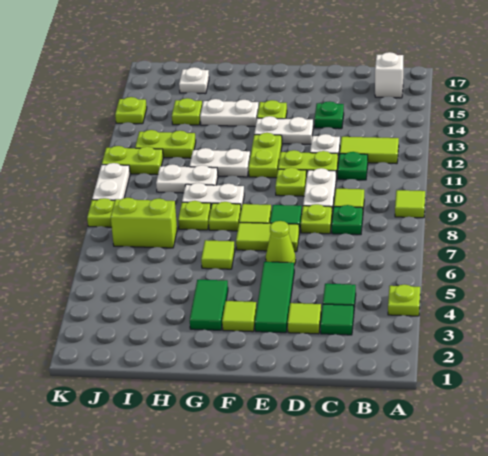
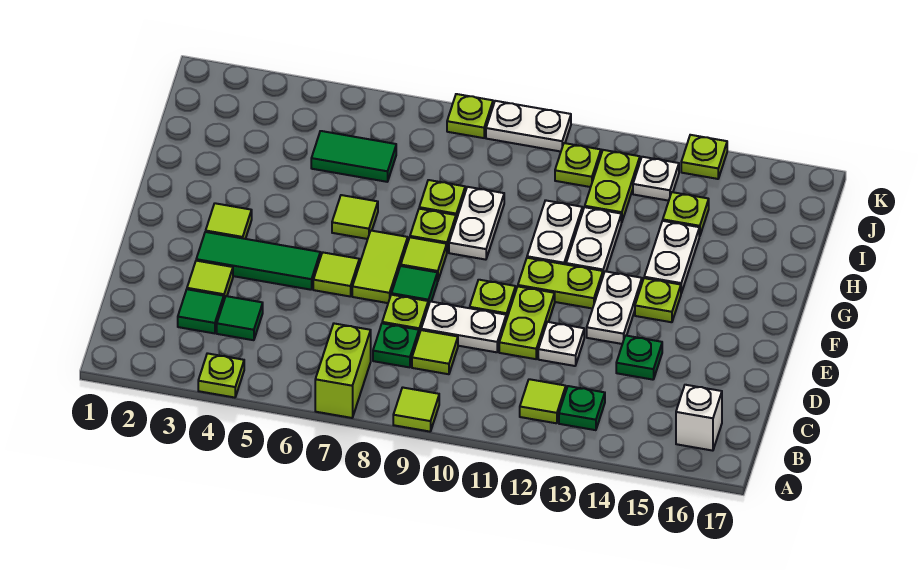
lime 1x2 tile [340,137,399,164] -> lime 1x1 tile [520,379,566,423]
green 1x1 plate [338,152,368,180] -> green 1x1 plate moved to [559,386,605,430]
lime 1x1 cone [266,221,296,265] -> lime 1x1 tile [313,252,359,296]
green 1x2 tile [190,280,228,330] -> green 1x2 tile moved to [311,131,396,182]
white 1x2 plate [156,164,218,193] -> white 1x2 plate moved to [566,207,621,275]
lime 1x2 brick [111,198,177,248] -> lime 1x2 brick moved to [315,324,371,418]
white 1x1 plate [179,67,209,94] -> white 1x1 plate moved to [633,157,679,201]
lime 1x2 plate [102,146,163,175] -> lime 1x1 plate [555,143,601,187]

